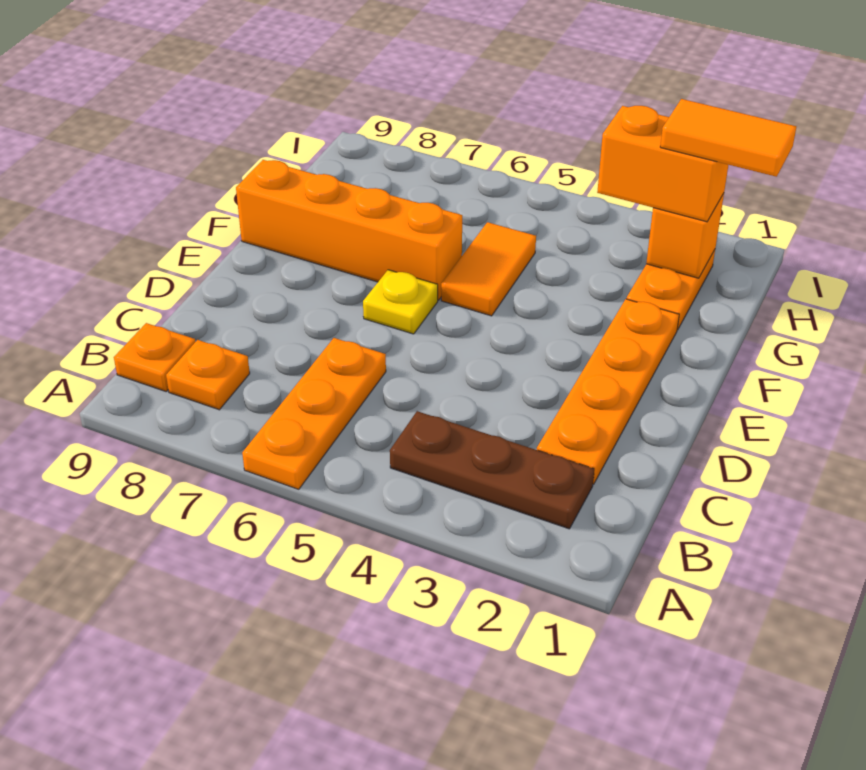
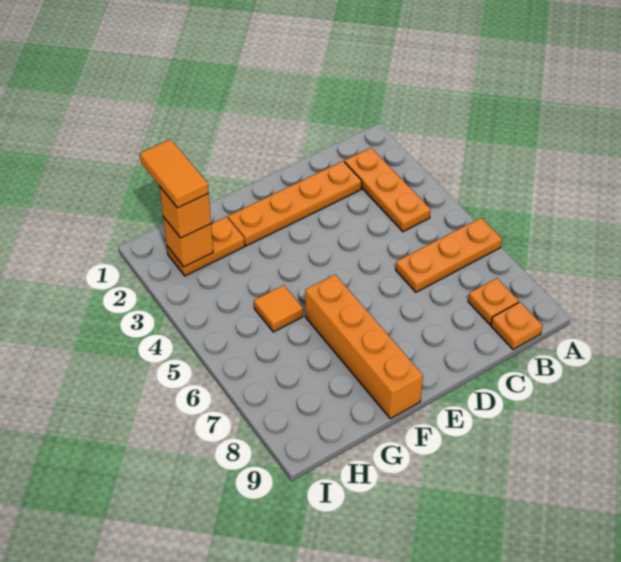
brown 1x3 plate [390,411,594,529] -> orange 1x3 plate [345,148,431,232]
yellow 1x1 plate [363,270,438,334] -> none
orange 1x2 tile [441,222,536,316] -> orange 1x1 tile [254,285,303,332]
orange 1x2 brick [597,106,728,222] -> orange 1x1 brick [160,187,211,238]

